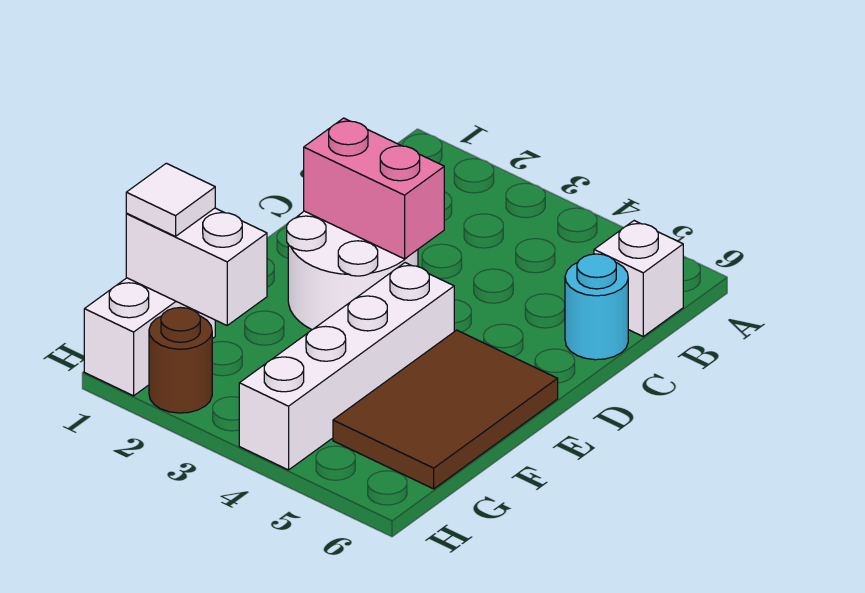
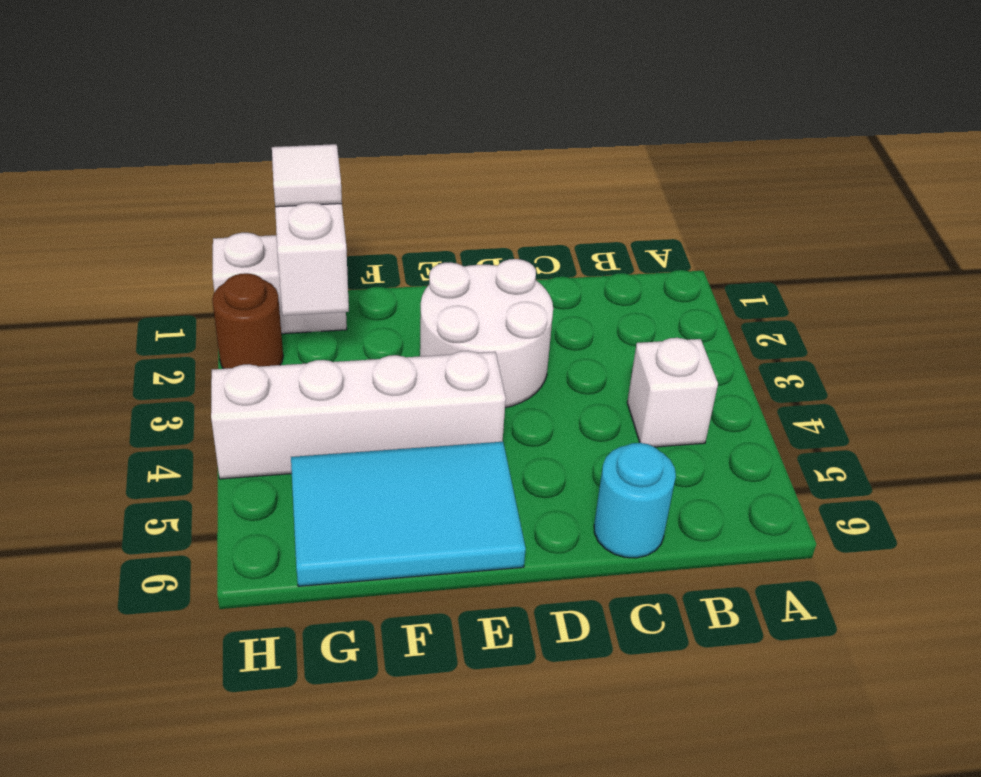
white 1x1 brick [594,221,683,336] -> white 1x1 brick moved to [627,338,718,447]
pink 1x2 brick [304,118,444,259] -> none
brown 2x3 tile [333,330,558,489] -> cyan 2x3 tile [291,442,526,586]

